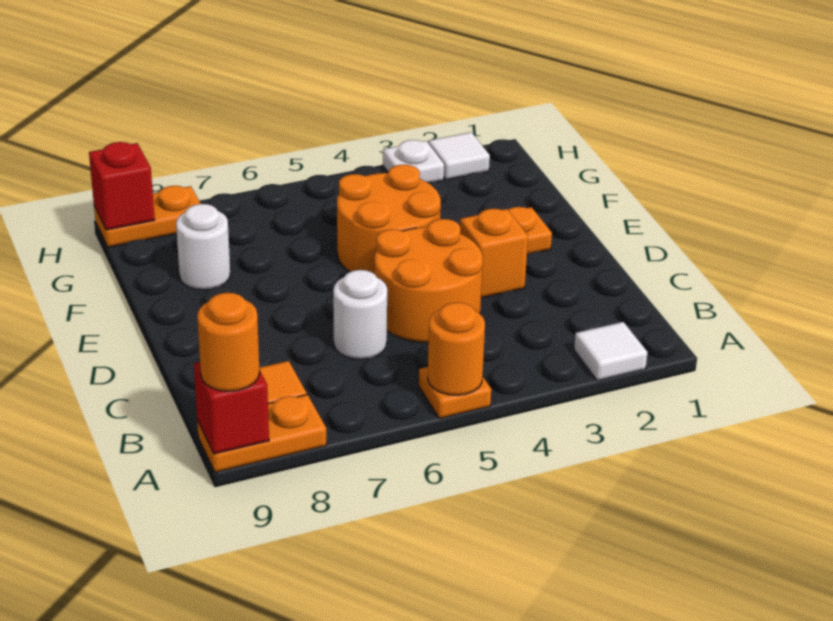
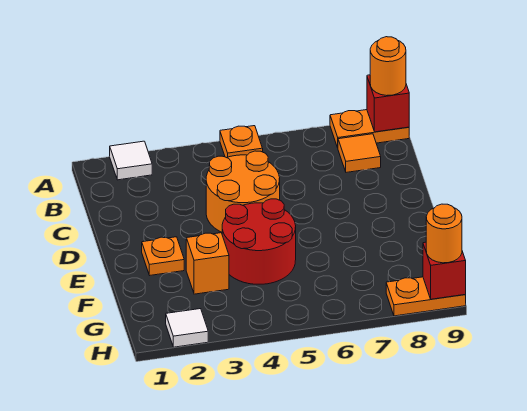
orange 1x1 round brick [428,302,485,395] -> orange 1x1 round brick moved to [426,204,462,263]
white 1x1 round brick [333,270,387,359] -> none
orange 1x1 brick [460,209,528,298] -> orange 1x1 brick moved to [186,233,229,294]
orange 2x2 round brick [337,165,441,274] -> red 2x2 round brick [222,199,296,284]
white 1x1 round brick [176,204,230,290] -> none
white 1x1 plate [383,140,444,182] -> none

